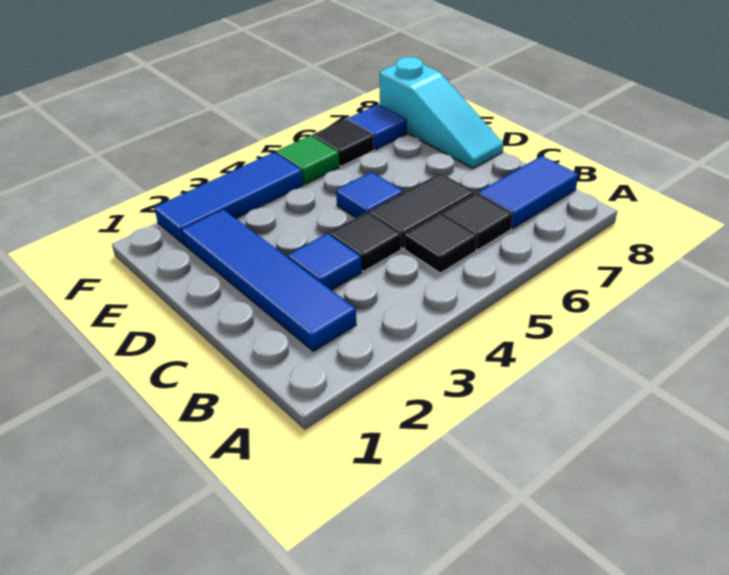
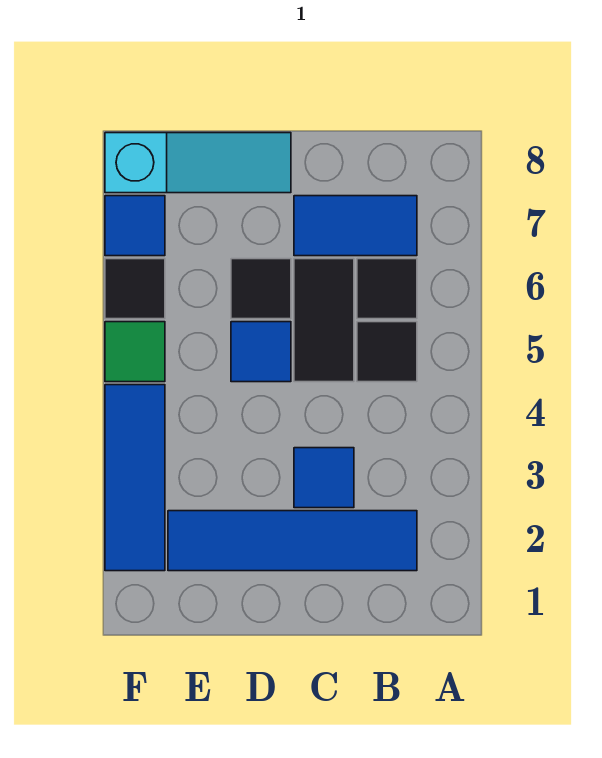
blue 1x2 tile [478,156,578,228] -> blue 1x2 tile turned to [294,196,417,256]
black 1x1 tile [330,212,401,271] -> black 1x1 tile moved to [231,259,291,319]

